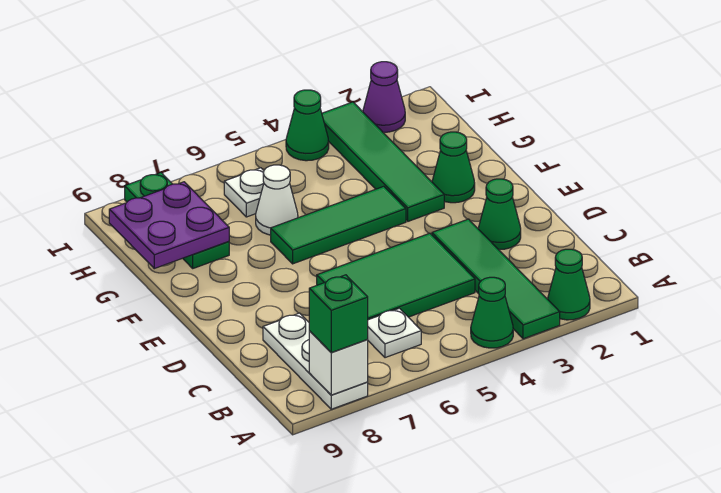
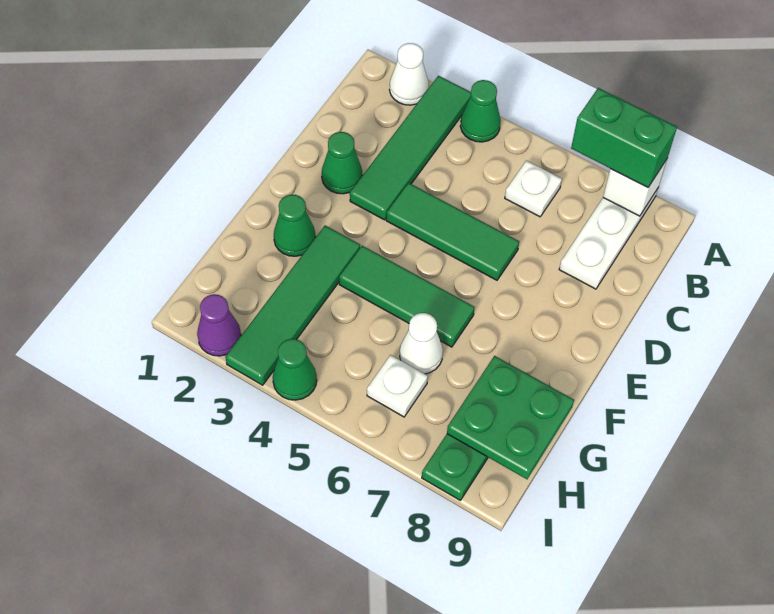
green 1x1 cone [548,249,590,320] -> white 1x1 cone [389,43,429,105]
green 1x1 brick [309,275,368,352] -> green 1x2 brick [571,88,677,187]
green 2x3 tile [317,233,475,320] -> green 1x3 tile [386,183,519,280]
purple 2x2 plate [109,182,229,269] -> green 2x2 plate [447,356,574,479]

